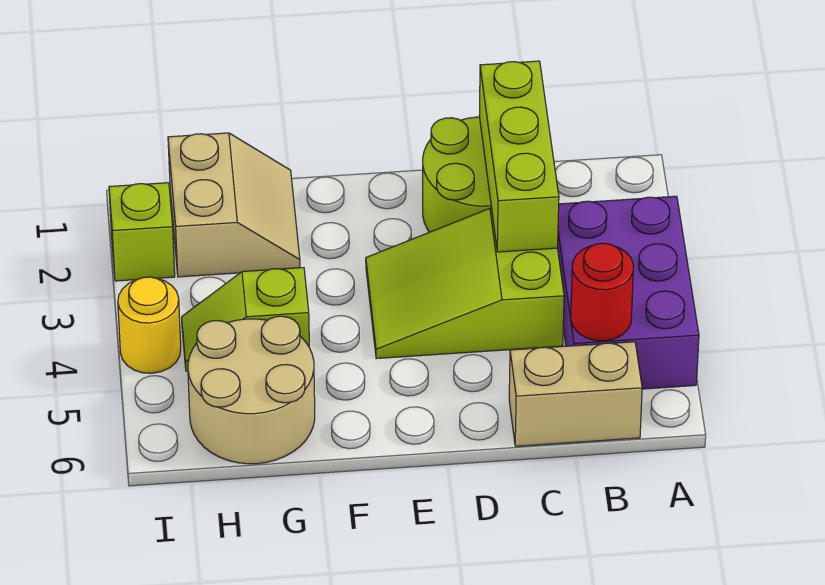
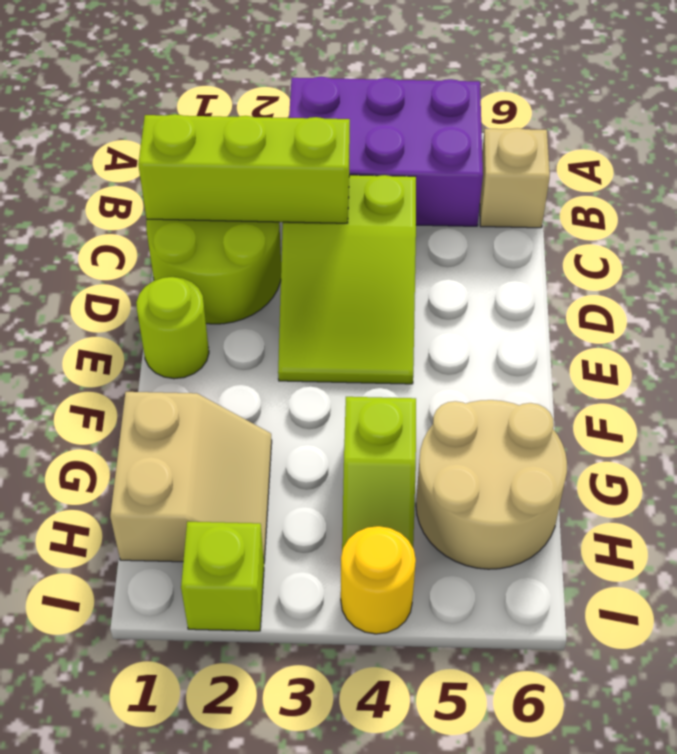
red 1x1 round brick [571,243,634,341] -> none
tan 1x2 brick [509,342,642,446] -> tan 1x1 brick [480,128,550,228]
none -> lime 1x1 round brick [136,277,209,379]
tan 2x2 slope [168,133,300,277] -> tan 2x2 slope turned to [110,392,272,562]

